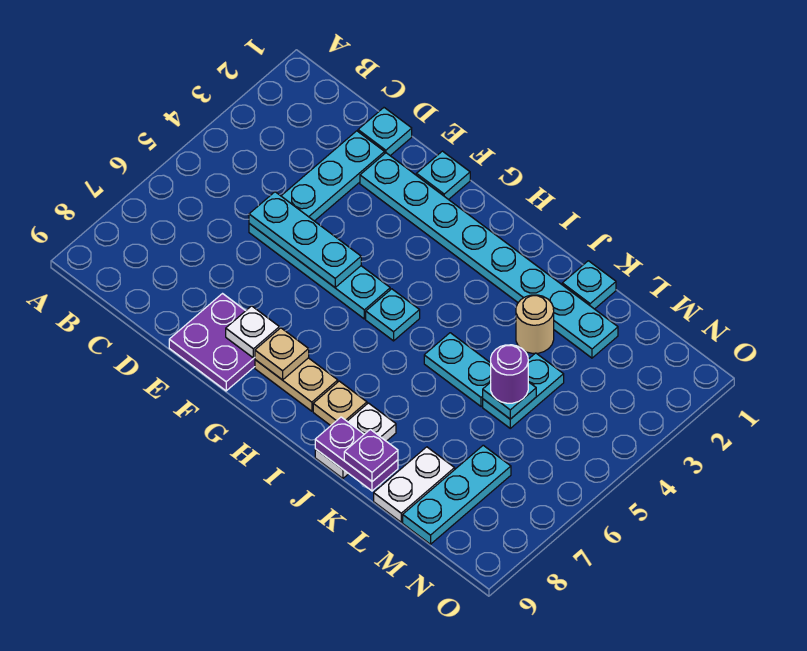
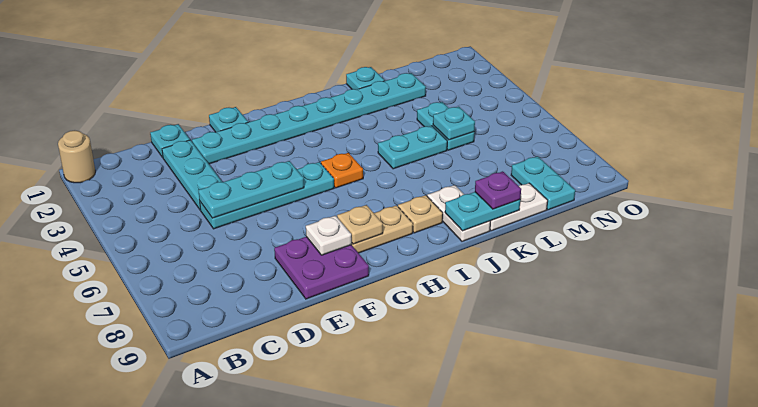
cyan 1x1 plate [366,289,420,341] -> orange 1x1 plate [321,153,363,188]
purple 1x2 plate [315,417,398,491] -> cyan 1x2 plate [445,192,520,231]
tan 1x1 round brick [516,295,554,353] -> tan 1x1 round brick moved to [58,131,95,183]
purple 1x1 round brick [491,345,528,403] -> none
white 1x2 plate [374,447,455,522] -> white 1x2 plate turned to [490,183,548,231]
cyan 1x3 plate [403,445,511,544] -> cyan 1x2 plate [511,156,575,210]

